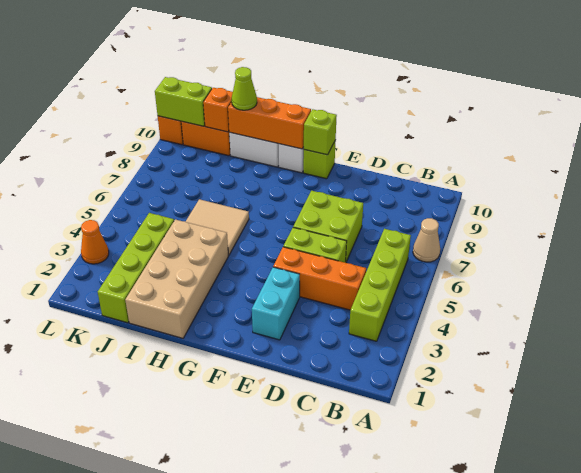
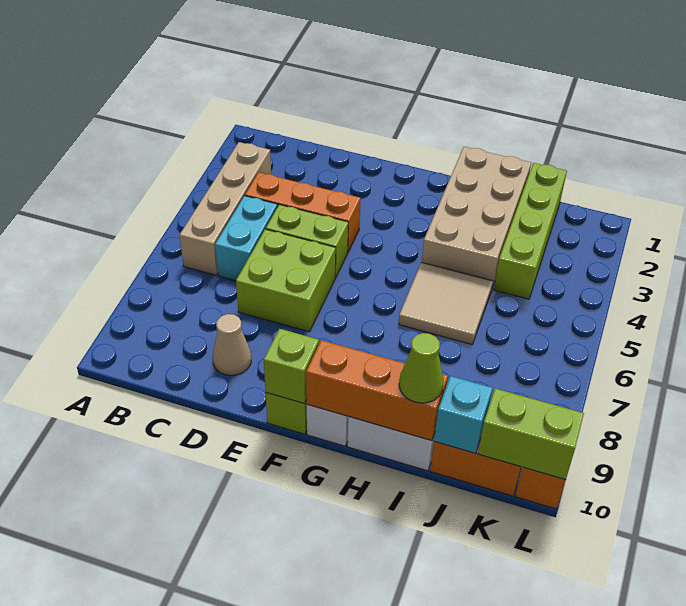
tan 1x1 cone [413,218,440,262] -> tan 1x1 cone moved to [213,314,251,376]
lime 1x4 brick [349,229,411,341] -> tan 1x4 brick [180,142,271,275]
cyan 1x2 brick [252,267,300,340] -> cyan 1x2 brick moved to [215,196,277,281]
orange 1x1 brick [203,88,233,132] -> cyan 1x1 brick [434,376,492,453]
orange 1x1 cone [81,220,109,264] -> none

